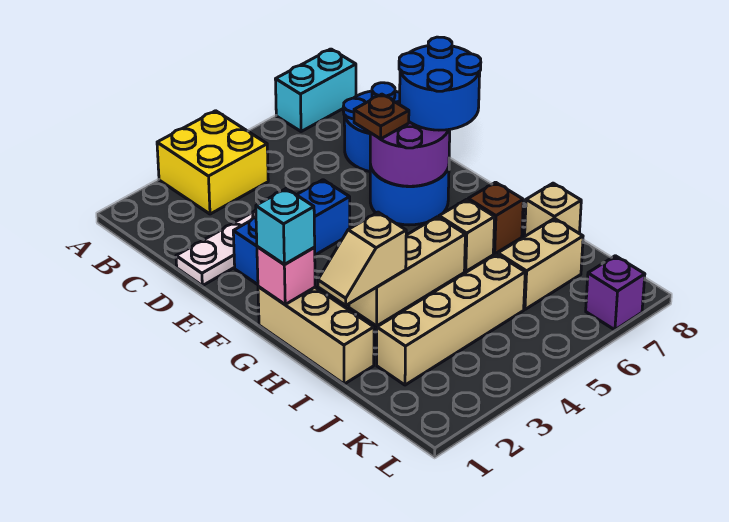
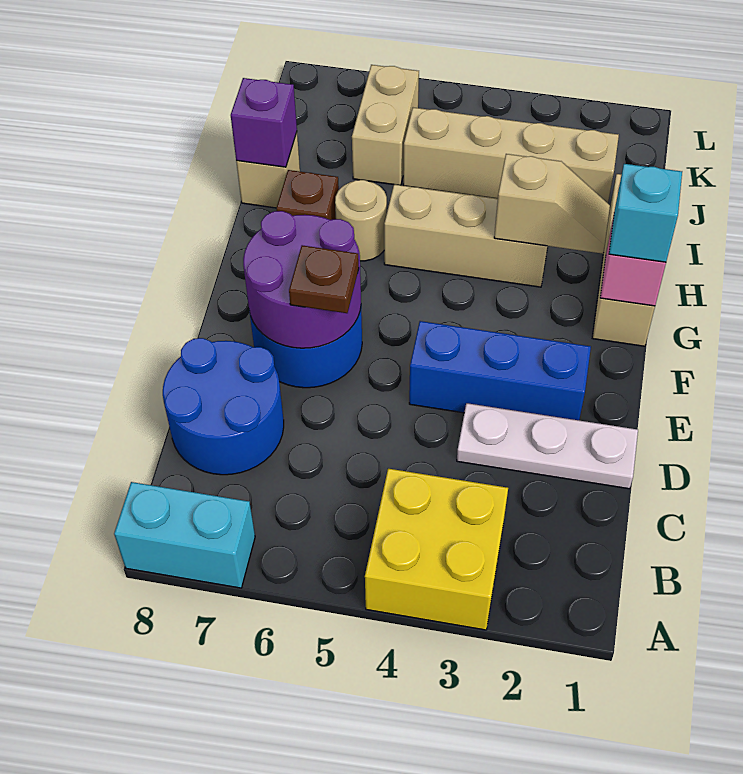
blue 2x2 round brick [399,37,481,130] -> none
tan 1x1 brick [439,199,495,272] -> tan 1x1 round brick [335,180,387,261]
tan 1x2 brick [498,218,583,309] -> tan 1x2 brick turned to [352,65,419,185]
purple 1x1 brick [586,256,645,330] -> purple 1x1 brick moved to [231,78,297,167]

